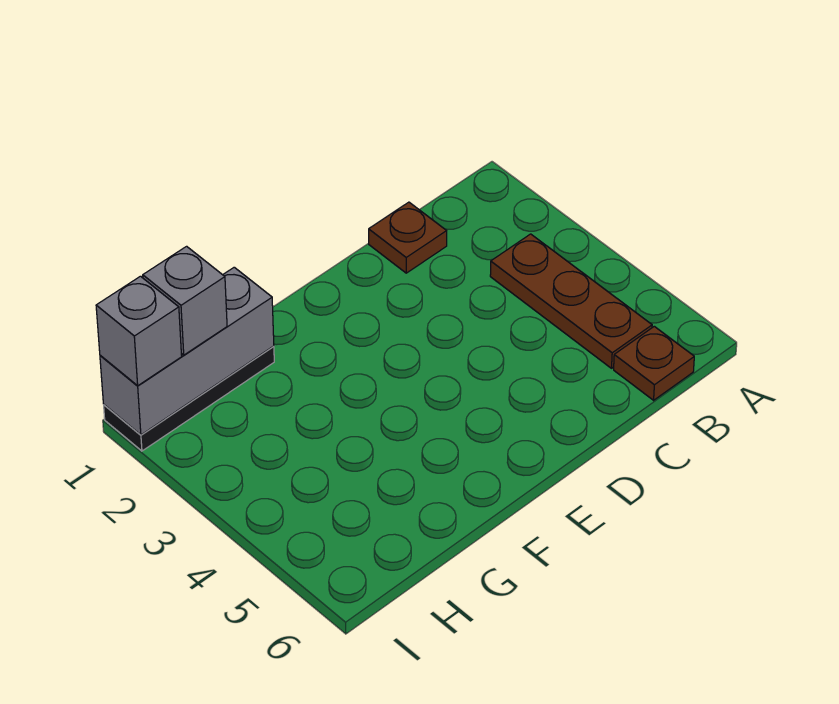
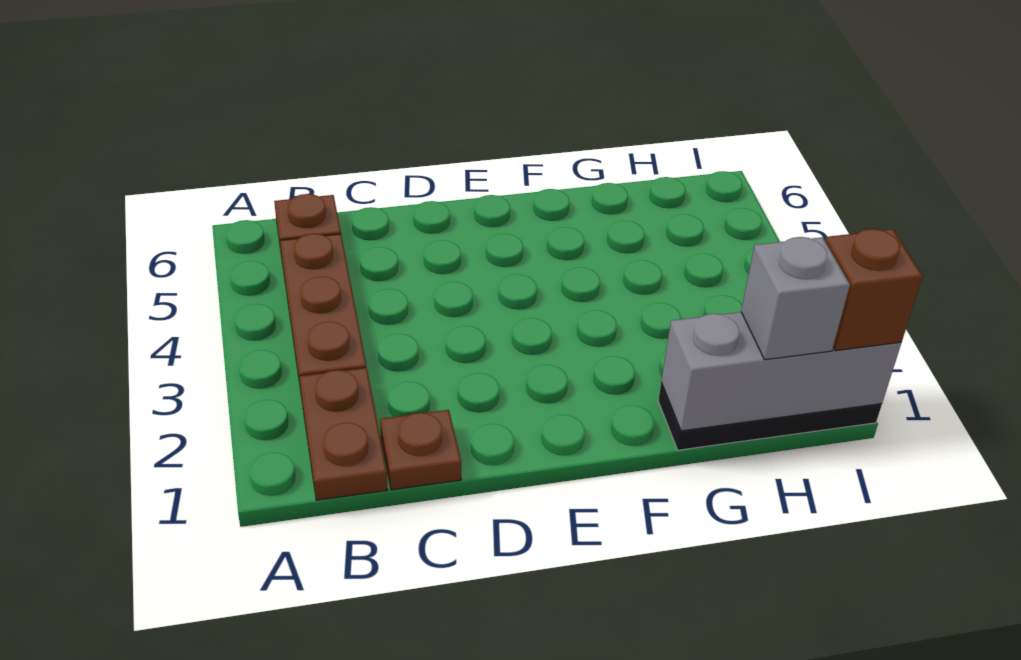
none -> brown 1x2 plate [299,368,387,500]
grey 1x1 brick [96,276,182,386] -> brown 1x1 brick [825,229,923,351]

